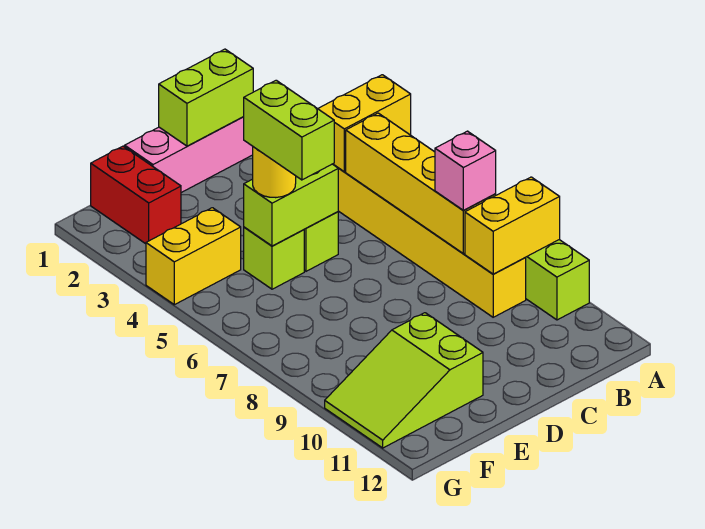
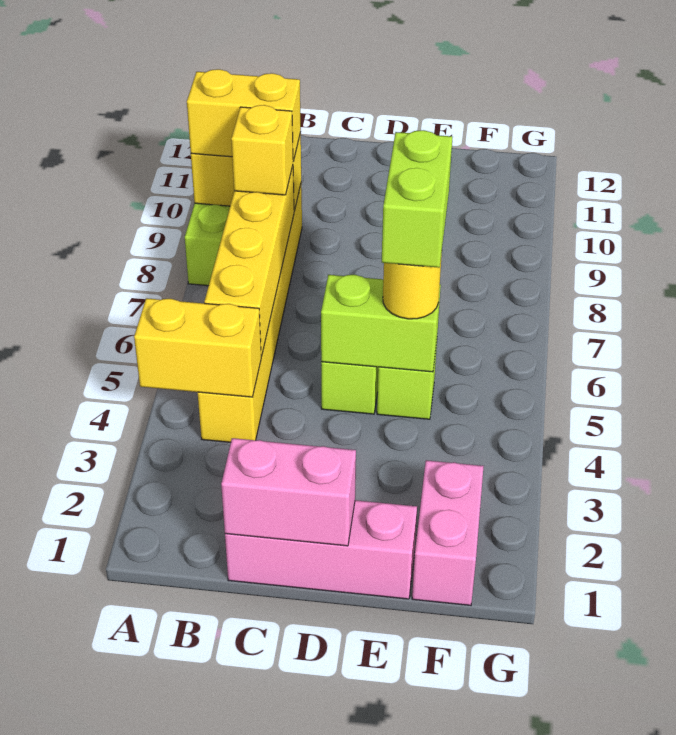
pink 1x1 brick [435,131,496,211] -> yellow 1x1 brick [231,105,293,195]
lime 1x2 brick [159,49,253,146] -> pink 1x2 brick [221,438,356,546]
lime 2x3 slope [325,313,483,448] -> none
red 1x2 brick [91,146,181,244] -> pink 1x2 brick [412,460,484,605]
yellow 1x2 brick [146,208,241,305] -> yellow 1x2 brick moved to [187,69,301,161]

